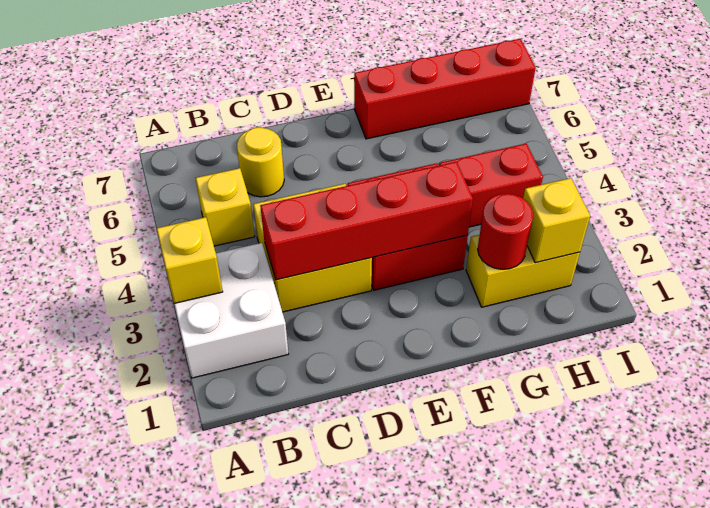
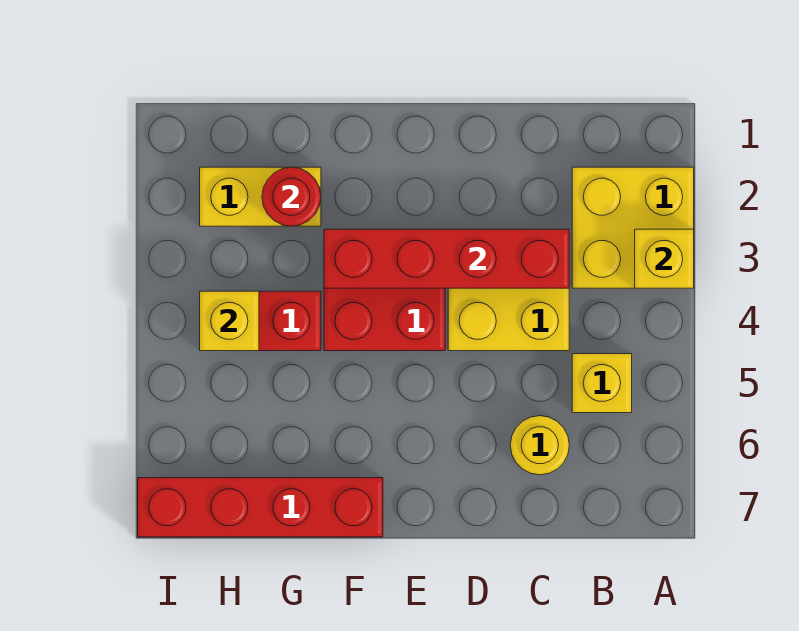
white 2x2 brick [174,243,288,378] -> yellow 2x2 brick [572,167,694,288]
yellow 1x1 brick [523,178,590,263] -> yellow 1x1 brick moved to [200,291,259,351]

